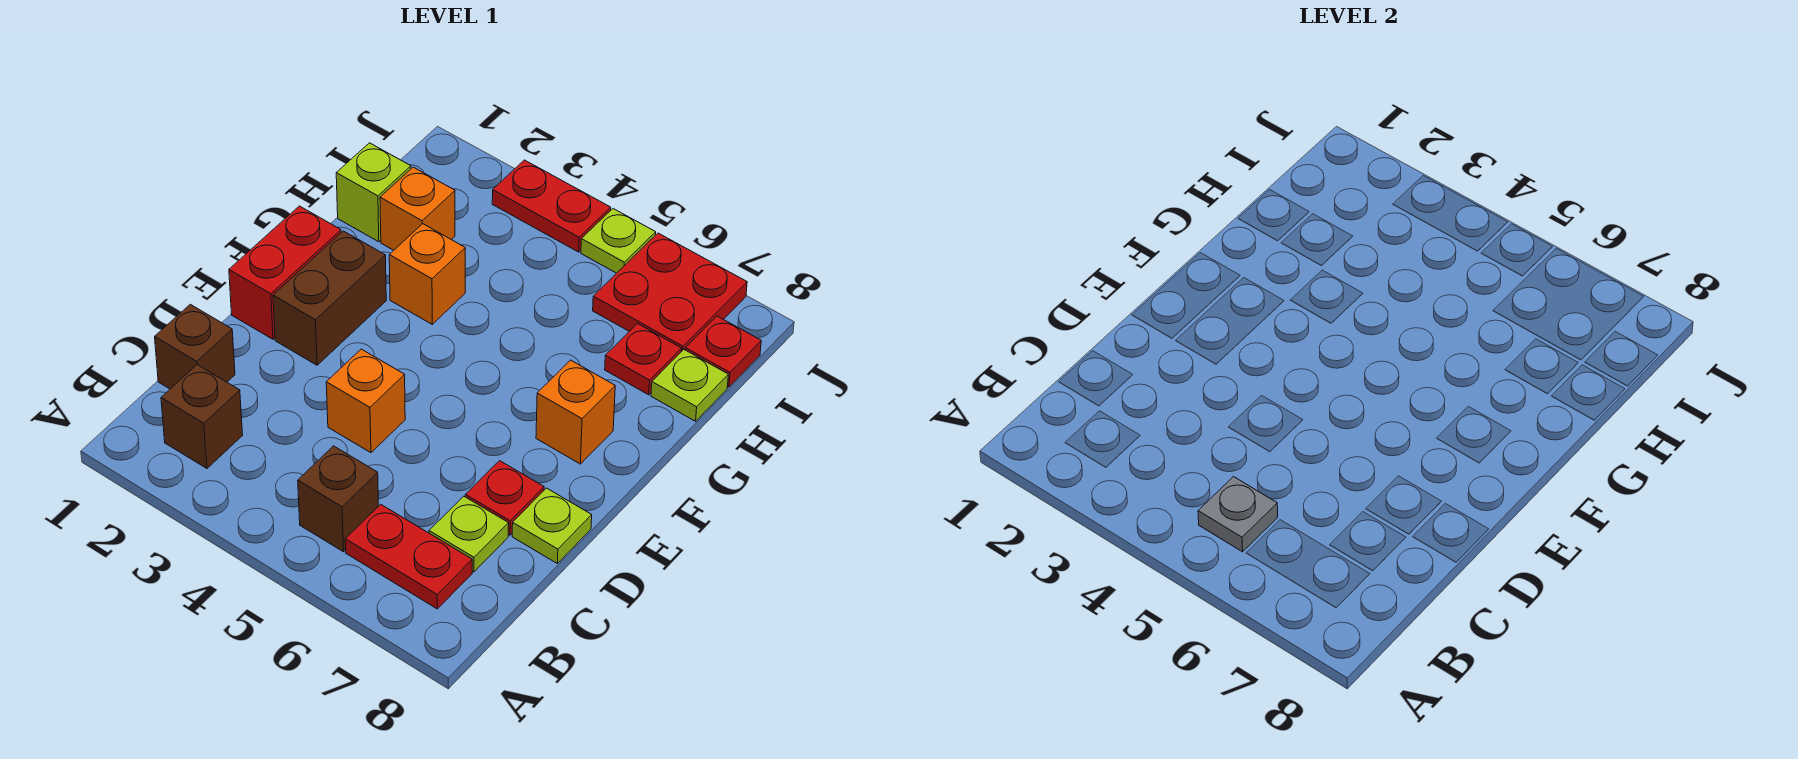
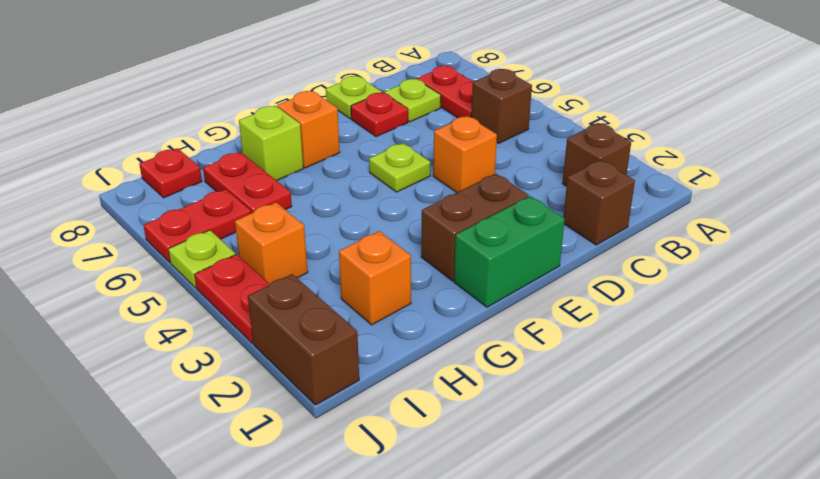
grey 1x1 plate [1198,477,1278,552] -> none
red 1x2 brick [229,206,341,339] -> green 1x2 brick [454,196,565,307]
orange 1x1 brick [389,224,465,324] -> orange 1x1 brick moved to [235,202,308,284]
lime 1x1 brick [336,143,411,242] -> lime 1x1 brick moved to [239,106,303,181]
red 1x1 plate [605,324,682,395] -> red 1x2 plate [203,152,292,213]
lime 1x1 plate [651,350,728,421] -> lime 1x1 plate moved to [369,143,430,192]
red 2x2 plate [593,233,747,352] -> red 1x2 plate [144,189,251,262]
none -> brown 1x2 brick [248,274,359,405]

